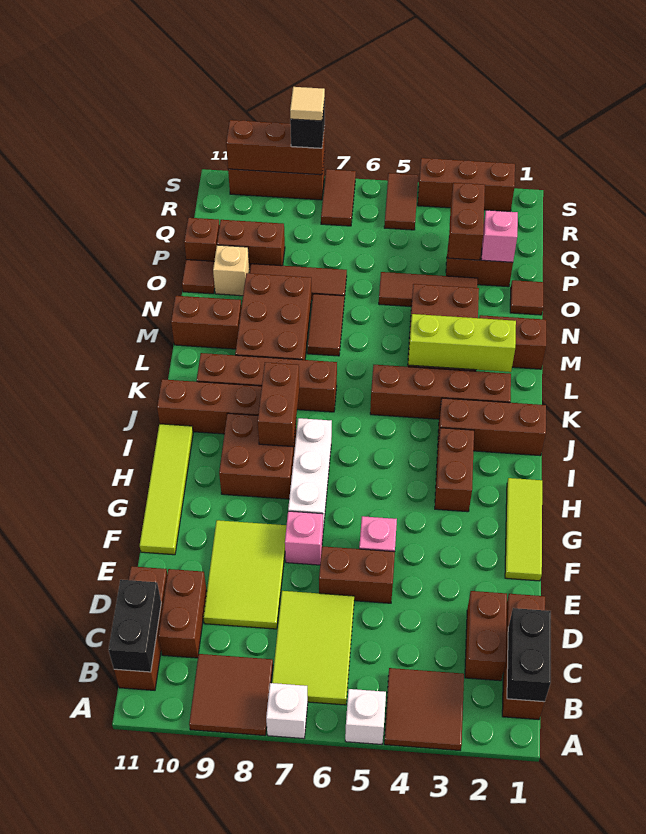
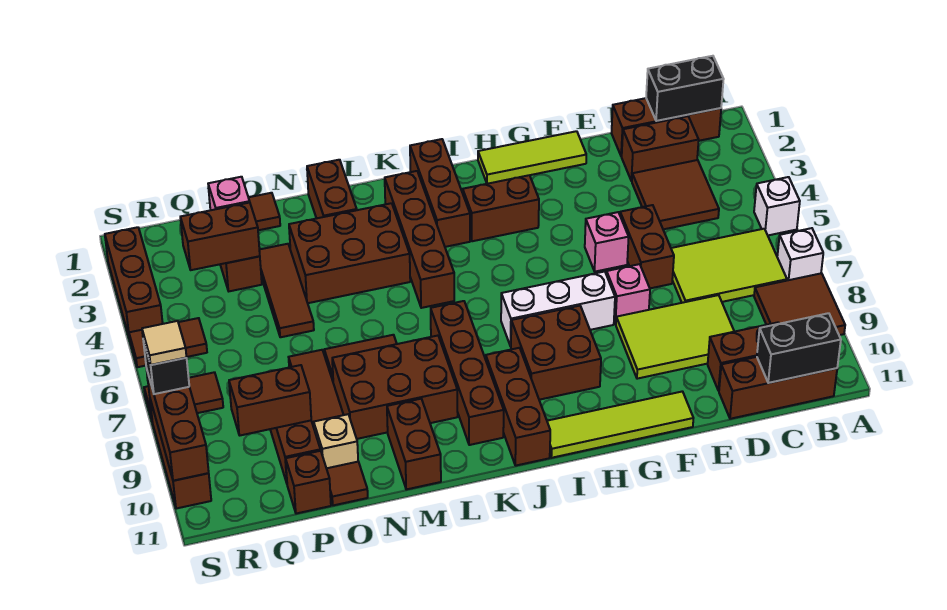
brown 2x2 tile [384,668,464,750] -> brown 2x2 tile moved to [632,160,719,229]
brown 1x2 brick [258,362,299,447] -> brown 1x2 brick moved to [229,365,311,435]
lime 1x3 brick [408,314,516,372] -> none

